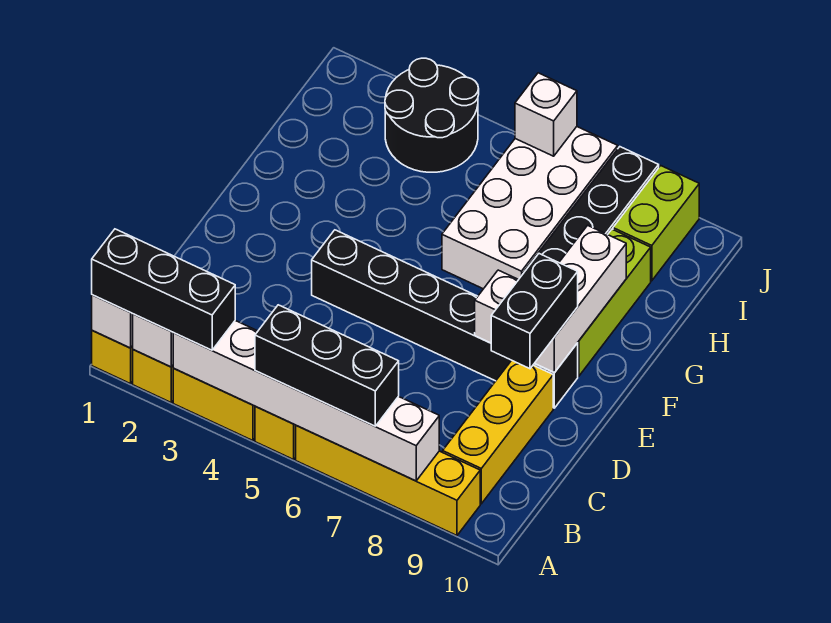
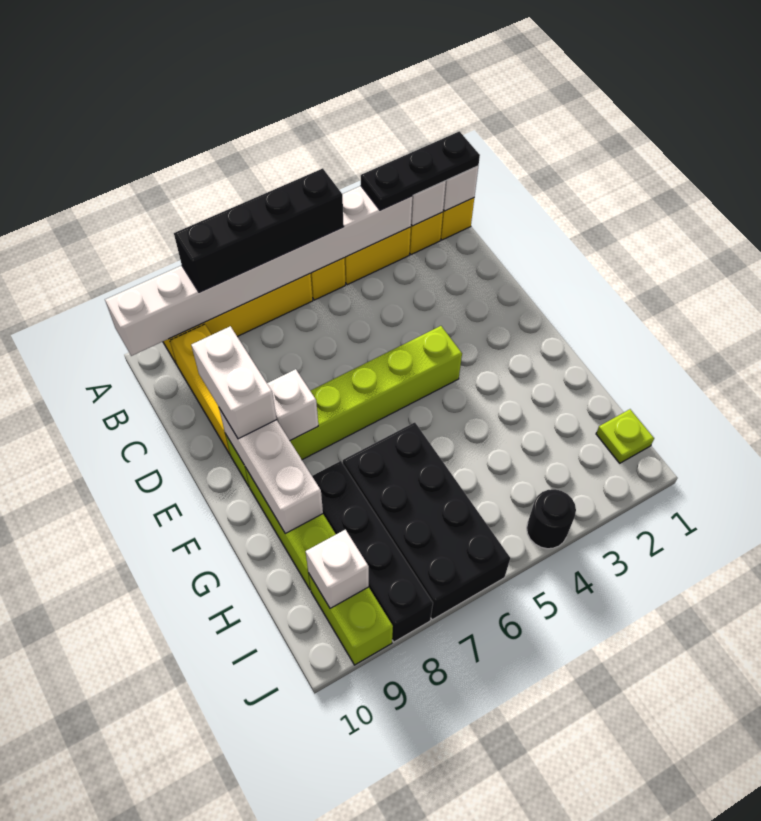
black 1x3 brick [92,229,235,350] -> black 1x3 plate [361,131,480,210]
white 1x6 brick [173,321,439,481] -> white 1x8 brick [105,186,412,356]
black 1x3 brick [255,305,399,426] -> black 1x4 brick [174,168,344,292]
black 1x2 brick [491,254,578,369] -> white 1x2 brick [191,326,277,439]
black 1x6 brick [312,230,578,408] -> lime 1x6 brick [225,326,462,486]
white 2x4 brick [442,127,618,289] -> black 2x4 brick [343,422,510,620]
none -> lime 1x1 plate [596,409,654,463]
black 2x2 round brick [385,58,479,172] -> black 1x1 round brick [527,489,576,549]
white 1x1 brick [515,73,577,156] -> white 1x1 brick moved to [306,530,369,608]

